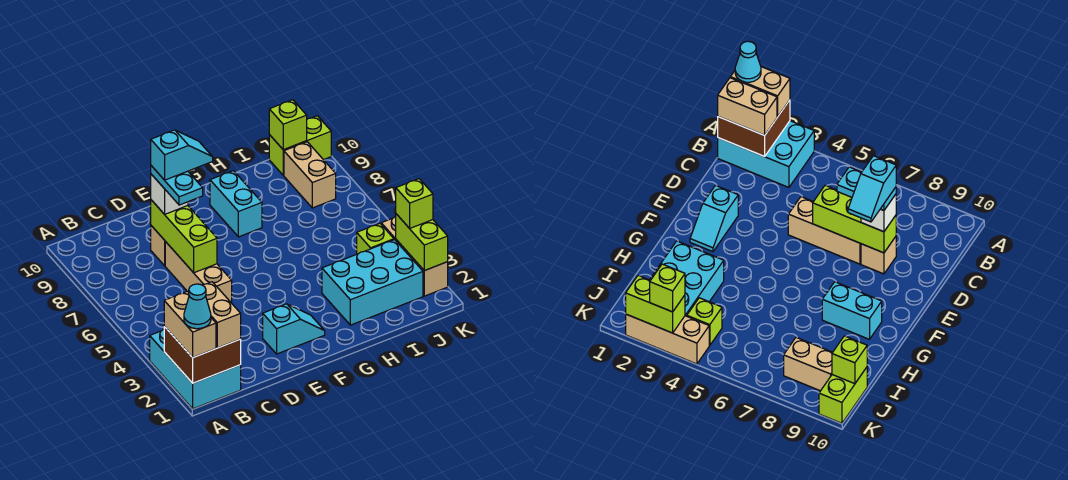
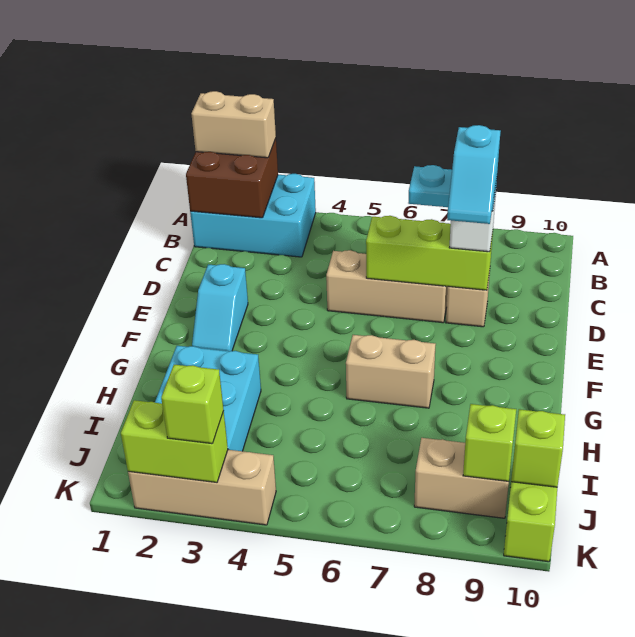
cyan 1x1 cone [184,284,211,329] -> none
tan 1x2 brick [203,282,241,348] -> tan 1x2 brick moved to [346,335,436,408]
cyan 1x2 brick [210,171,262,237] -> none
lime 1x1 brick [357,223,394,254] -> lime 1x1 brick moved to [463,404,516,481]

